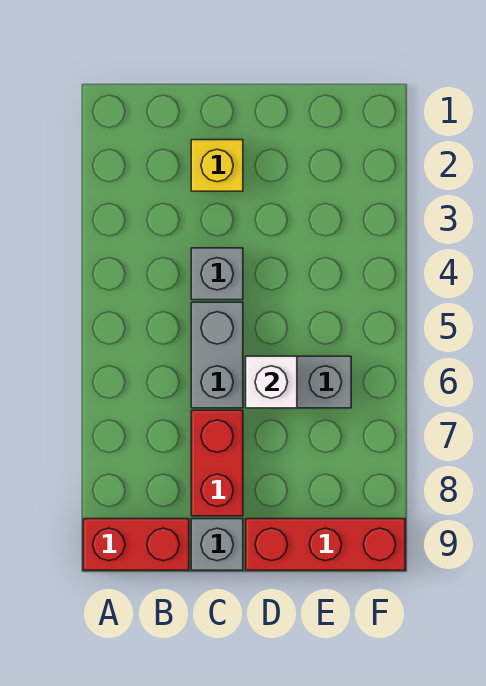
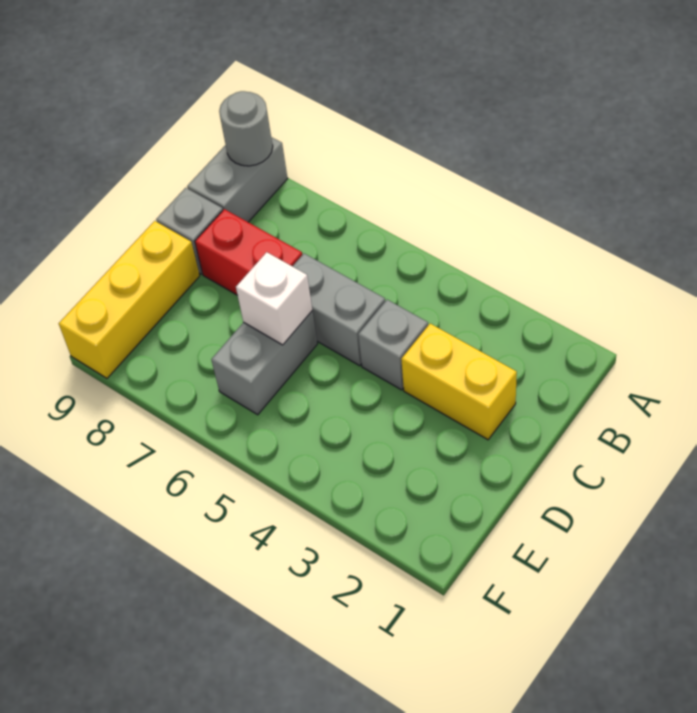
red 1x2 brick [83,519,189,570] -> grey 1x2 brick [187,137,288,222]
none -> grey 1x1 round brick [219,91,273,166]
yellow 1x1 brick [191,140,243,191] -> yellow 1x2 brick [401,324,517,440]
red 1x3 brick [246,519,405,570] -> yellow 1x3 brick [59,221,200,378]

